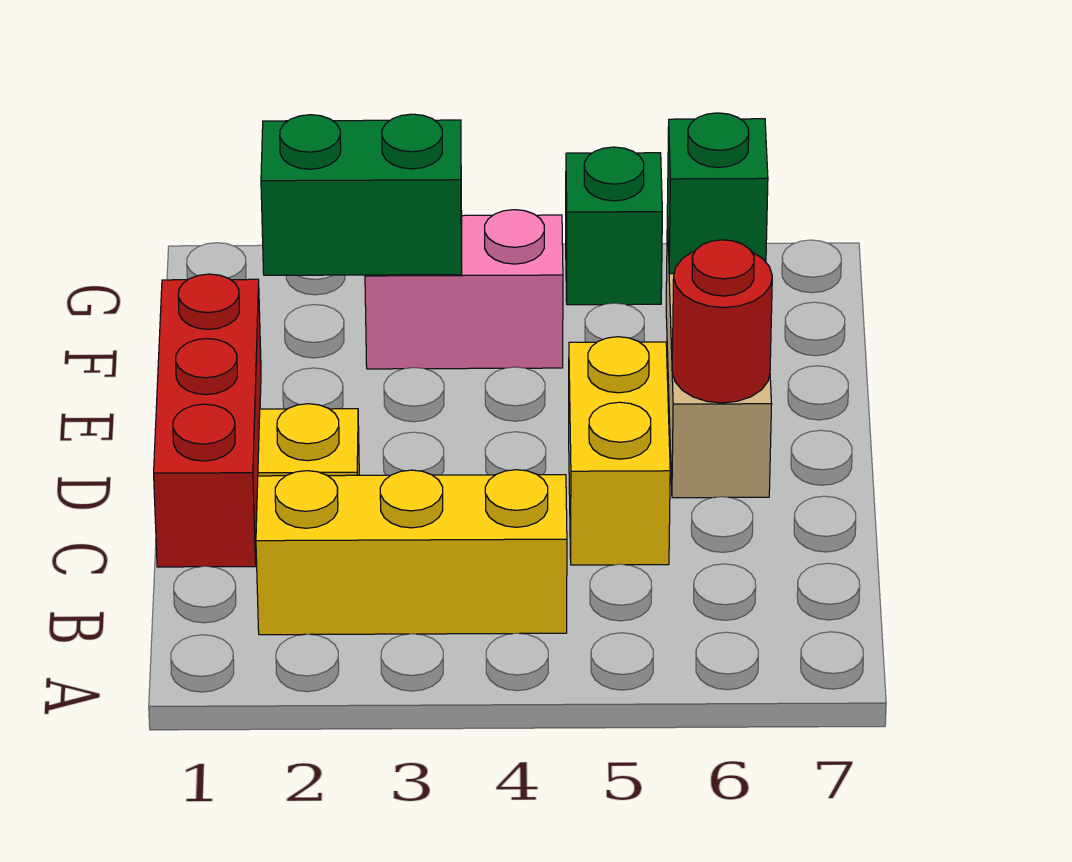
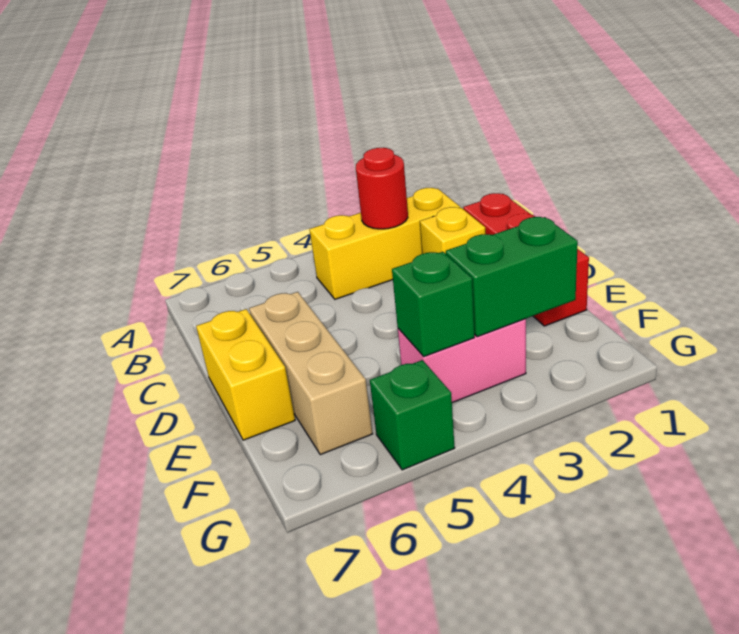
yellow 1x2 brick [569,337,670,565] -> yellow 1x2 brick moved to [196,309,295,440]
red 1x1 round brick [672,240,772,403] -> red 1x1 round brick moved to [356,148,408,229]
green 1x1 brick [667,113,768,274] -> green 1x1 brick moved to [392,252,474,357]

